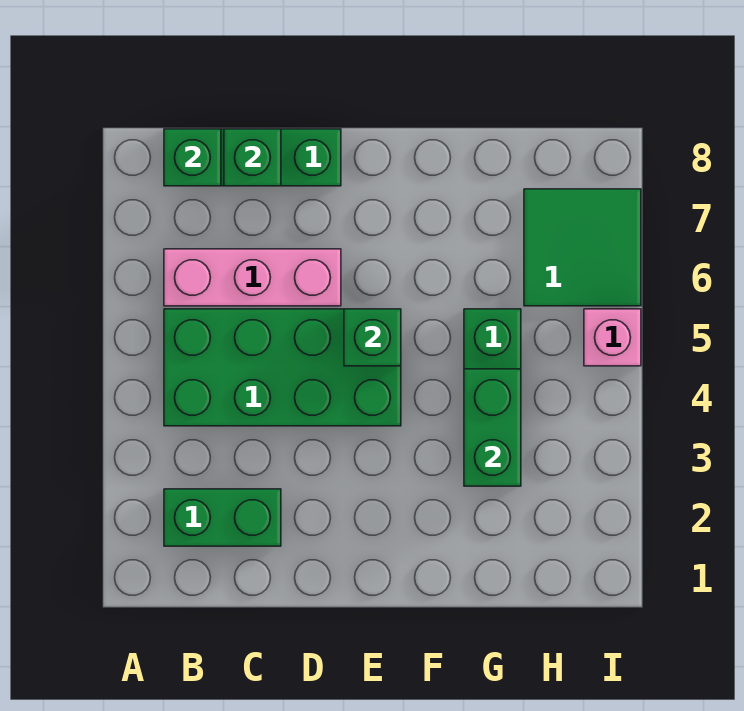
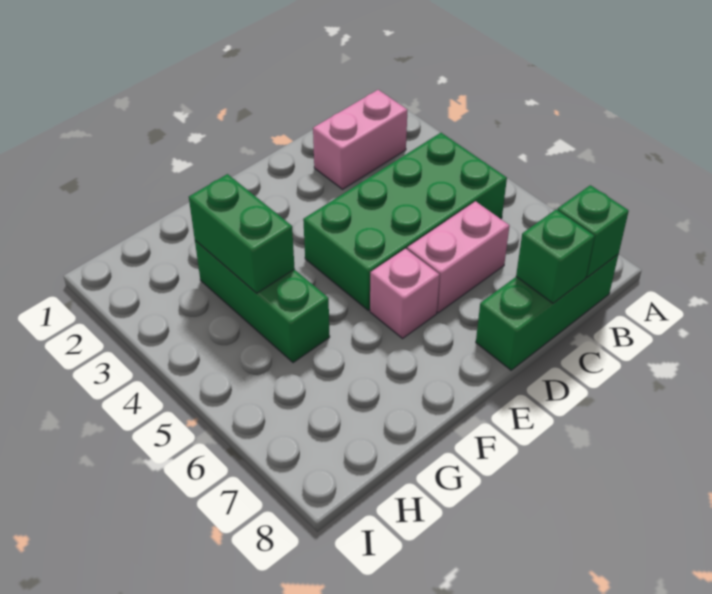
green 1x2 brick [164,489,281,546] -> pink 1x2 brick [313,90,407,189]
pink 1x3 brick [164,249,341,306] -> pink 1x2 brick [407,201,510,313]
green 1x1 brick [344,309,401,366] -> none
green 2x2 tile [524,189,641,306] -> none
pink 1x1 brick [584,309,641,366] -> pink 1x1 brick moved to [370,249,439,338]

